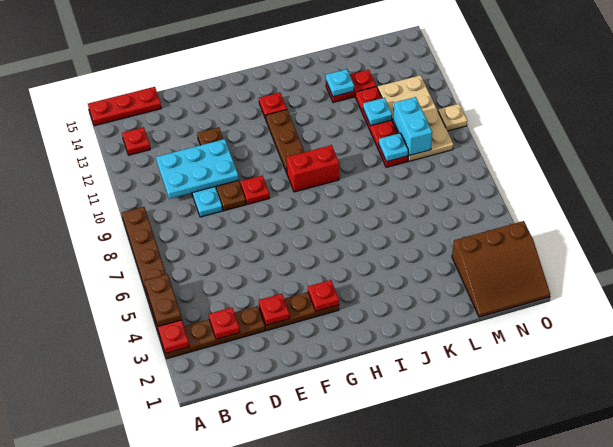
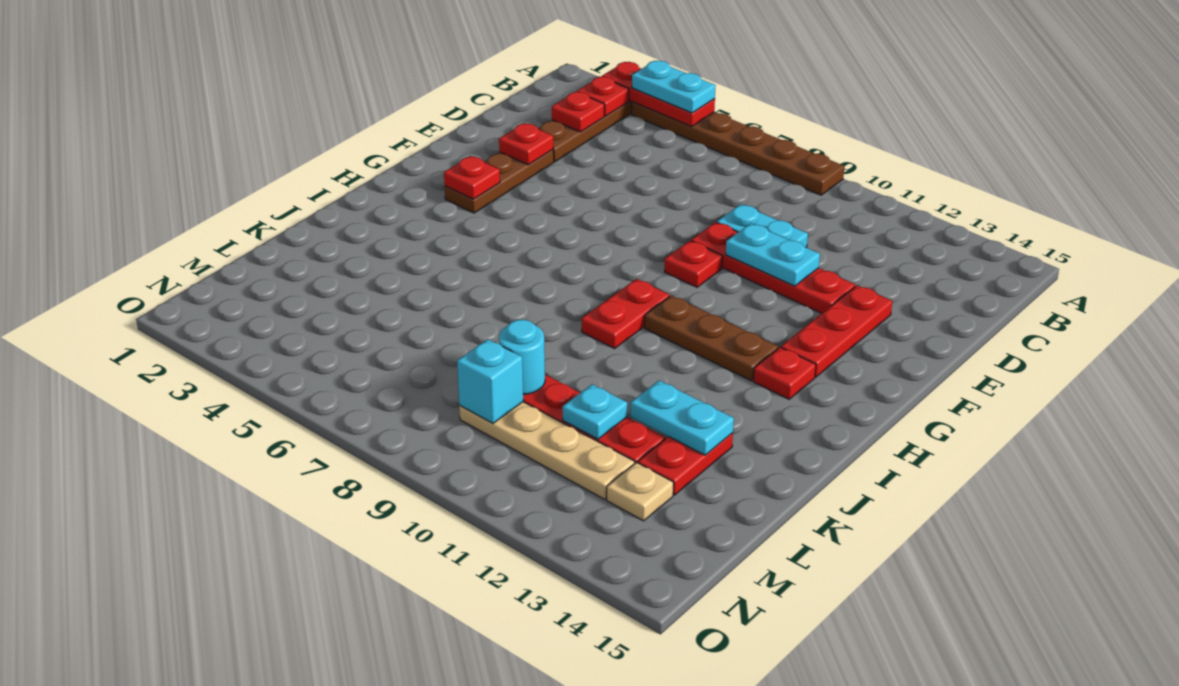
brown 1x2 plate [144,274,182,326] -> cyan 1x2 plate [632,61,716,113]
red 1x3 plate [88,87,161,126] -> red 1x3 plate moved to [781,285,892,377]
red 1x1 plate [122,127,150,155] -> red 1x1 plate moved to [577,77,629,116]
cyan 2x3 plate [156,139,239,199] -> cyan 1x2 plate [726,223,820,286]
brown 1x4 plate [197,127,246,211] -> red 1x4 plate [691,222,855,313]
red 1x2 brick [286,145,339,192] -> red 1x2 plate [581,279,669,349]
cyan 1x1 plate [326,69,354,97] -> cyan 1x2 plate [630,380,734,455]
cyan 1x1 plate [379,133,408,162] -> cyan 1x1 round brick [499,320,545,394]
brown 3x3 slope [452,221,550,317] -> none
tan 2x4 plate [378,75,453,161] -> tan 1x4 plate [459,402,635,499]
cyan 1x2 brick [393,97,432,156] -> cyan 1x1 brick [457,339,523,423]
tan 1x1 plate [438,104,467,131] -> tan 1x1 plate moved to [607,463,673,521]

